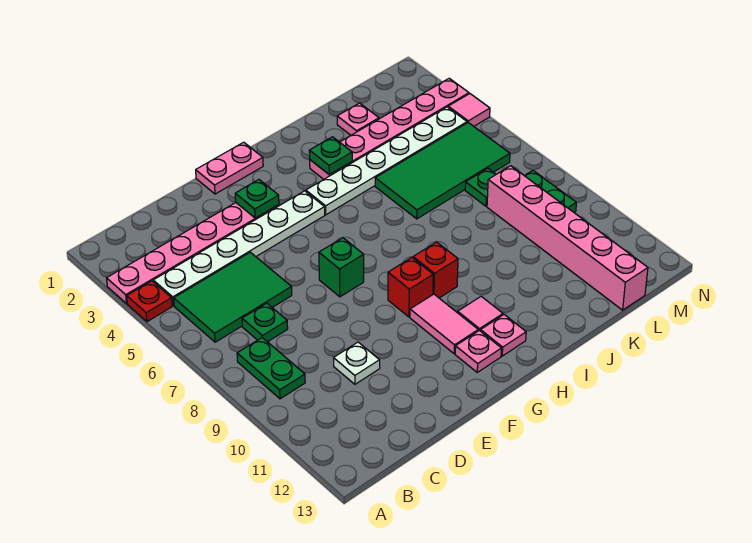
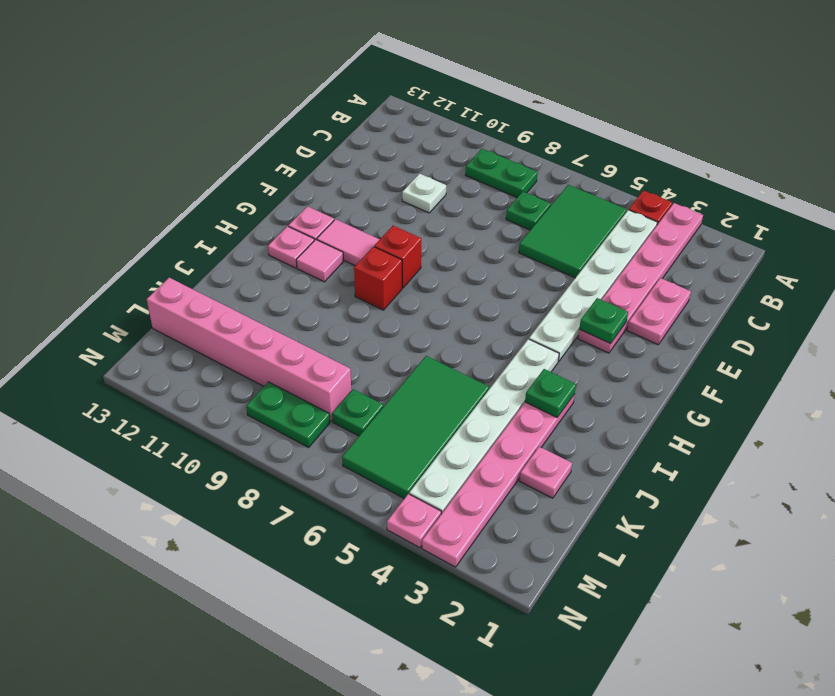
pink 1x2 plate [196,142,263,194] -> pink 1x2 plate moved to [627,278,691,345]
green 1x1 brick [319,238,364,297] -> none
pink 1x1 tile [448,94,490,126] -> pink 1x1 plate [387,494,441,548]

